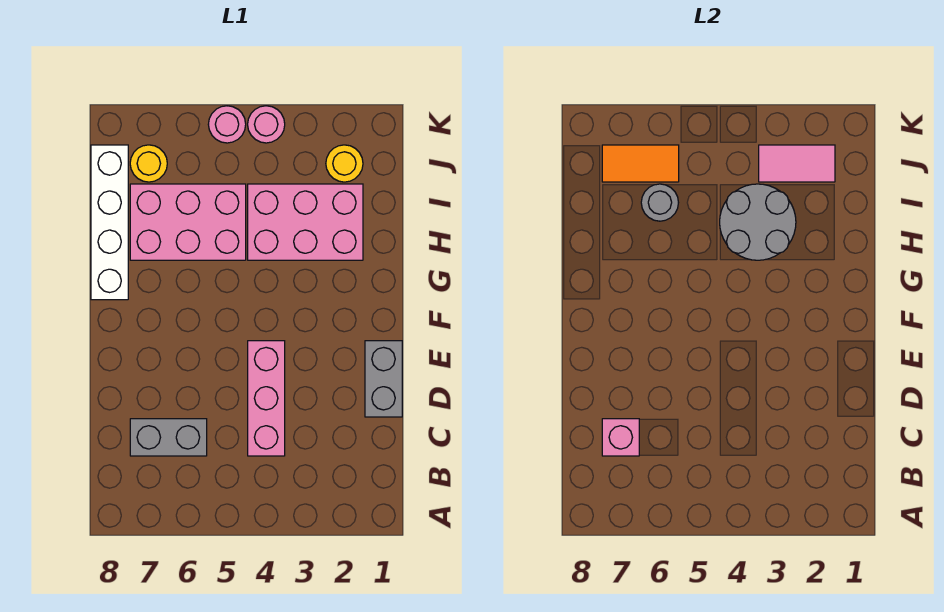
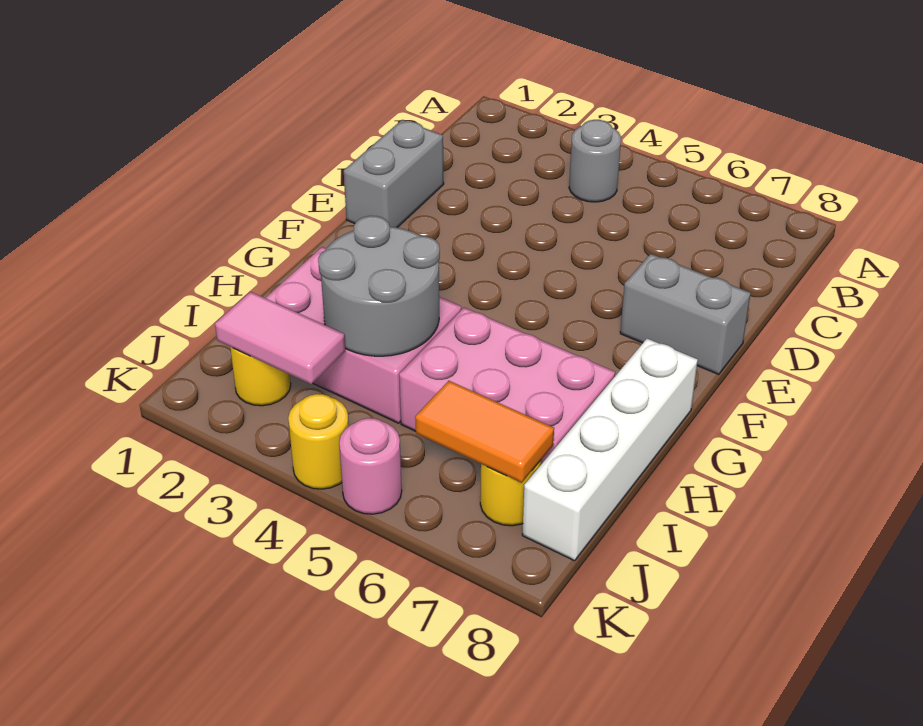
pink 1x3 brick [248,341,285,456] -> none
grey 1x2 brick [130,419,207,456] -> grey 1x2 brick moved to [620,254,751,375]
pink 1x1 brick [602,419,639,456] -> none
grey 1x1 round brick [641,184,679,221] -> grey 1x1 round brick moved to [569,120,621,202]
pink 1x1 round brick [248,106,285,143] -> yellow 1x1 round brick [288,394,349,489]

